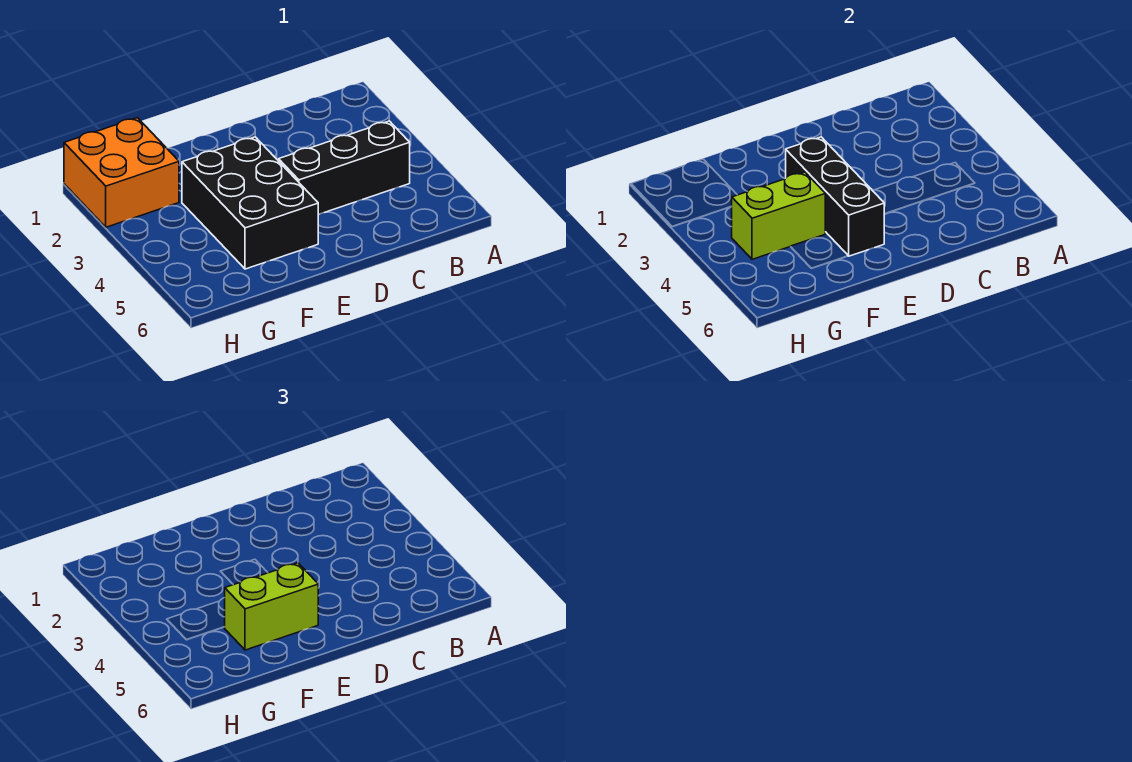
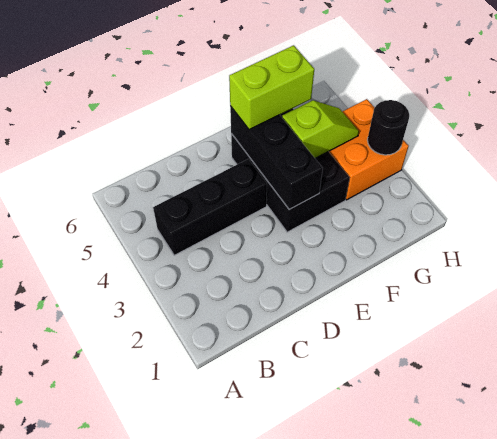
lime 1x2 brick [731,172,825,259] -> lime 1x2 slope [282,100,359,158]
orange 2x2 brick [64,118,179,227] -> orange 2x2 brick moved to [329,99,409,200]
none -> black 1x1 round brick [367,100,409,155]

